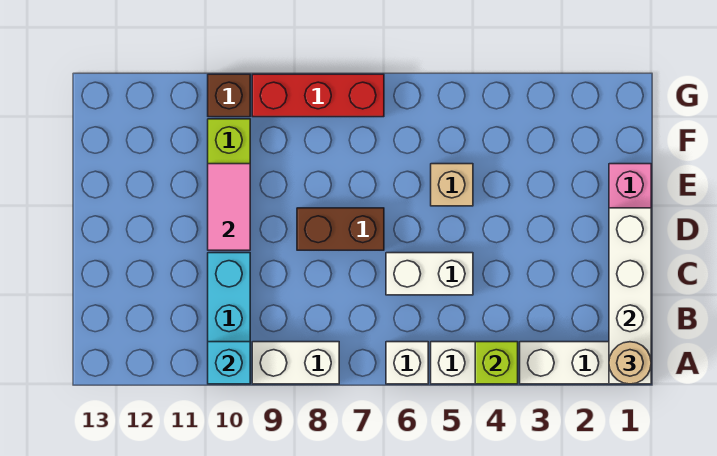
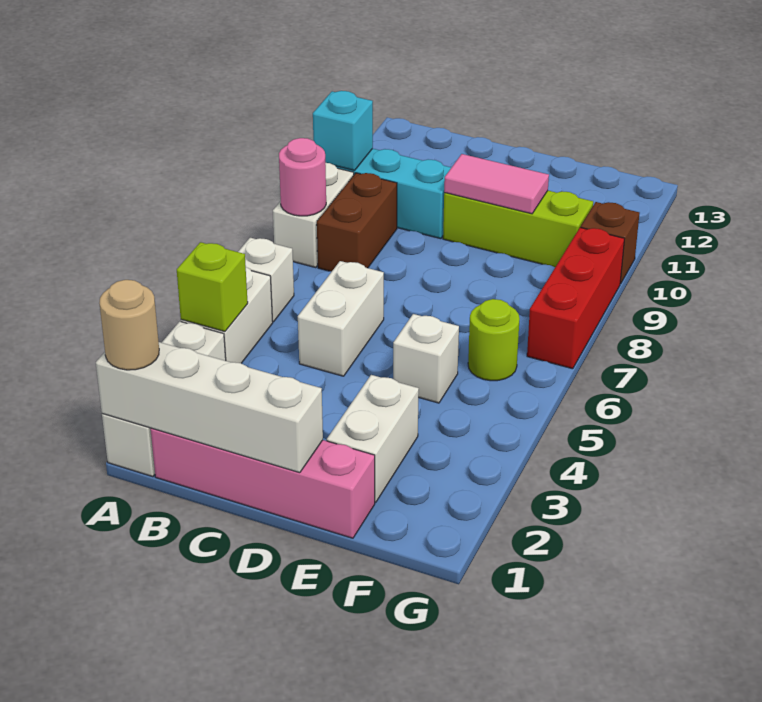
none -> pink 1x1 round brick [279,138,326,216]
brown 1x2 brick [297,208,384,250] -> brown 1x2 brick moved to [317,173,397,272]
none -> white 1x2 brick [327,375,419,502]
tan 1x1 brick [431,164,473,206] -> white 1x1 brick [393,314,459,403]
none -> lime 1x1 round brick [468,299,520,381]

